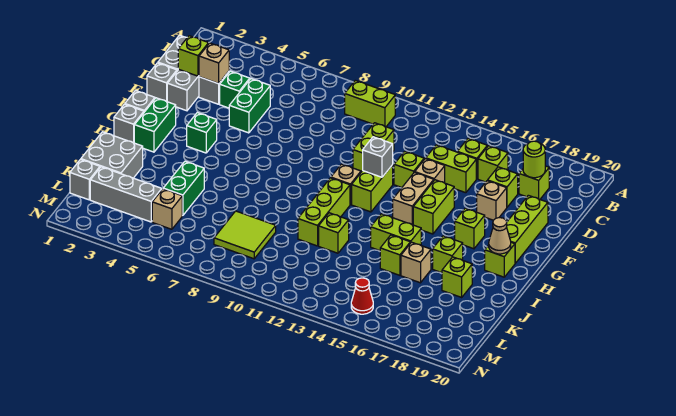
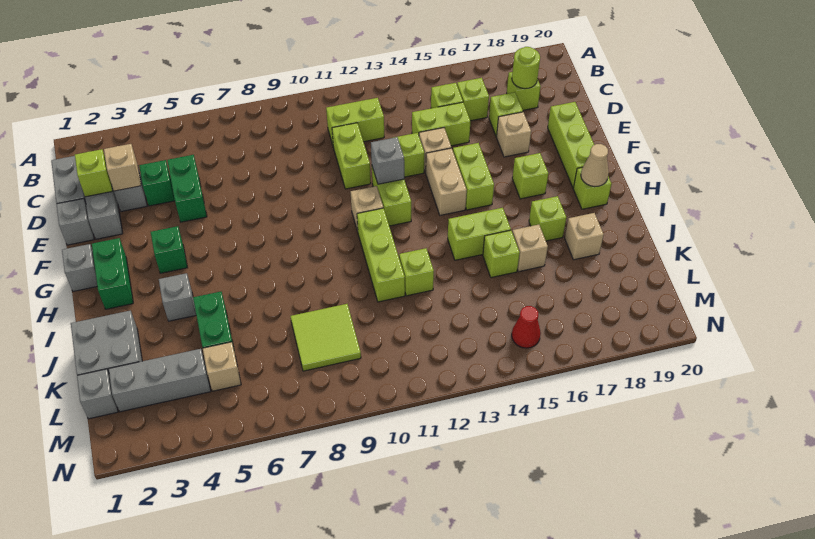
lime 1x2 brick [345,80,396,127] -> lime 1x2 brick moved to [326,98,384,145]
grey 1x1 brick [114,104,144,143] -> grey 1x1 brick moved to [159,273,196,321]
lime 1x1 brick [442,257,472,297] -> tan 1x1 brick [565,213,604,260]

